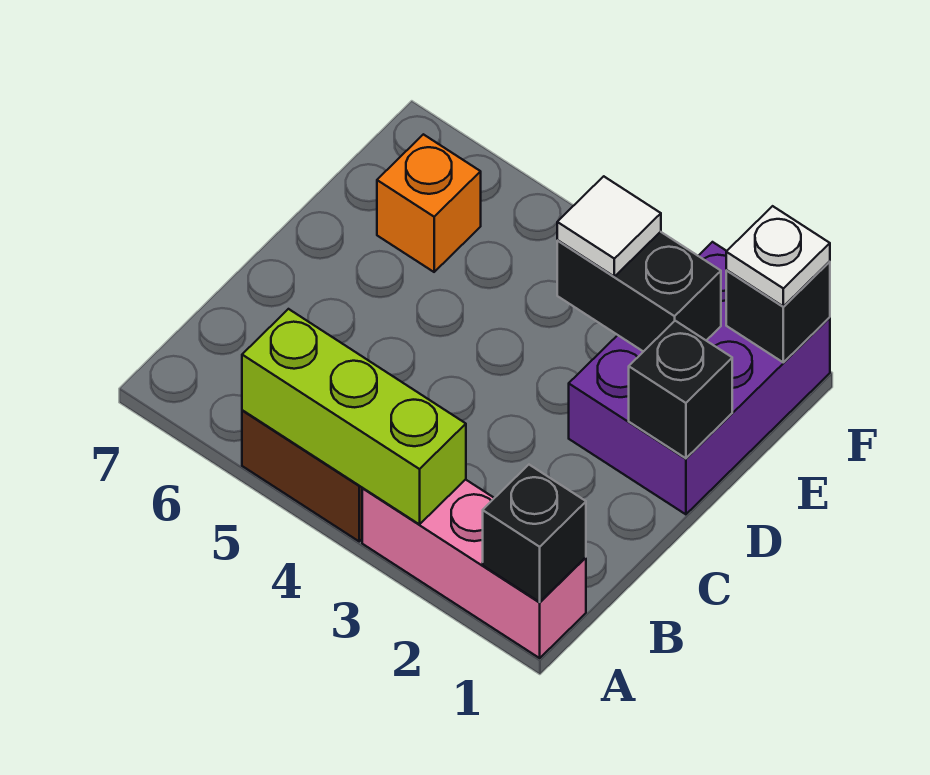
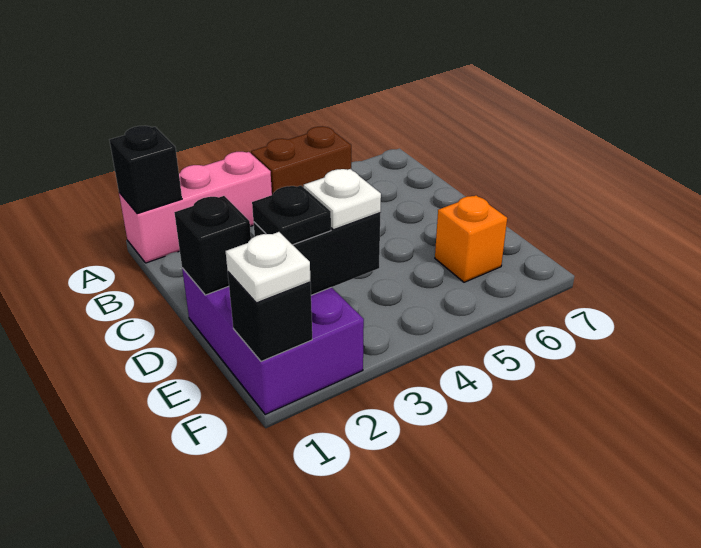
lime 1x3 brick [242,309,466,524] -> none
none -> black 1x1 plate [252,186,331,245]
white 1x1 tile [557,176,661,277] -> white 1x1 plate [304,169,381,230]

